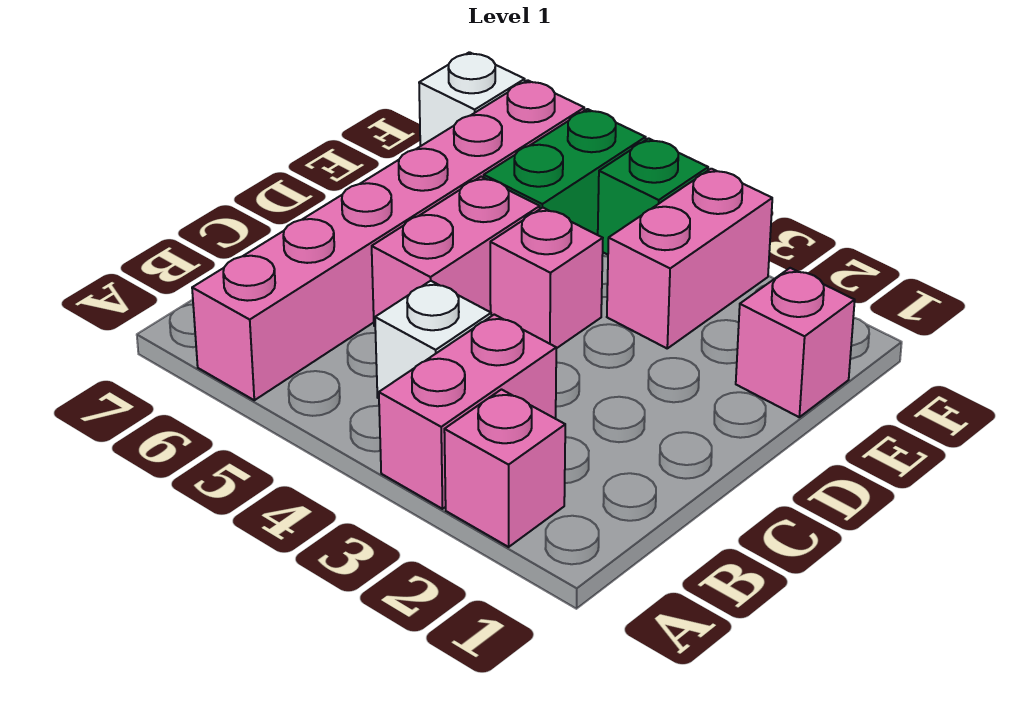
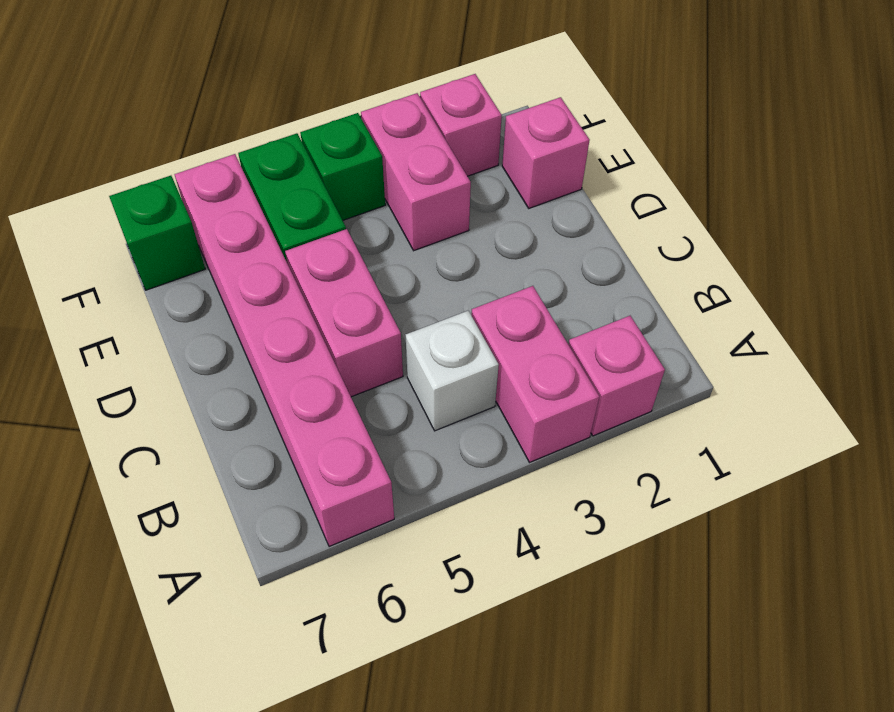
pink 1x1 brick [490,207,603,348] -> pink 1x1 brick moved to [420,74,502,176]
white 1x1 brick [419,52,525,146] -> green 1x1 brick [109,176,205,290]

